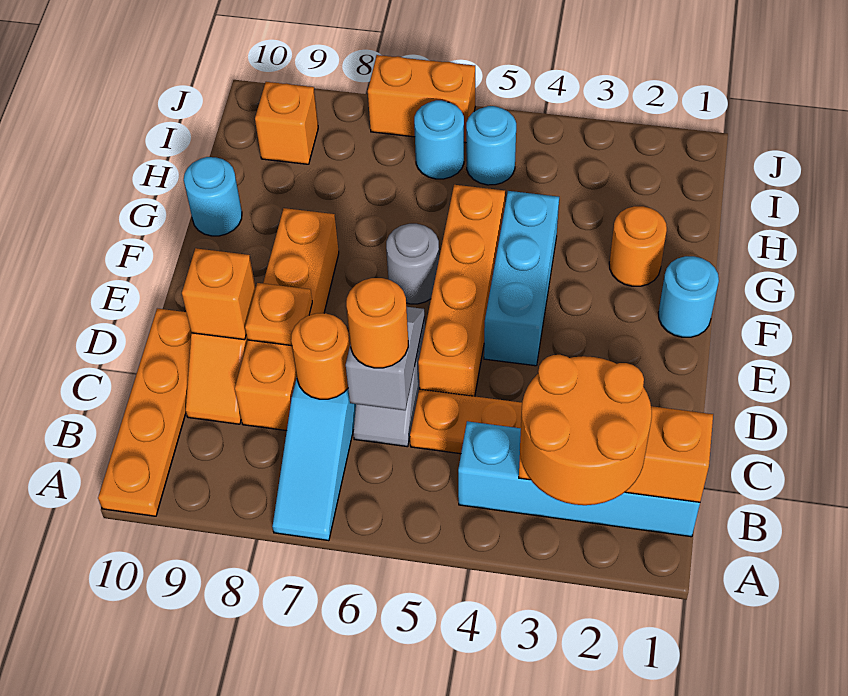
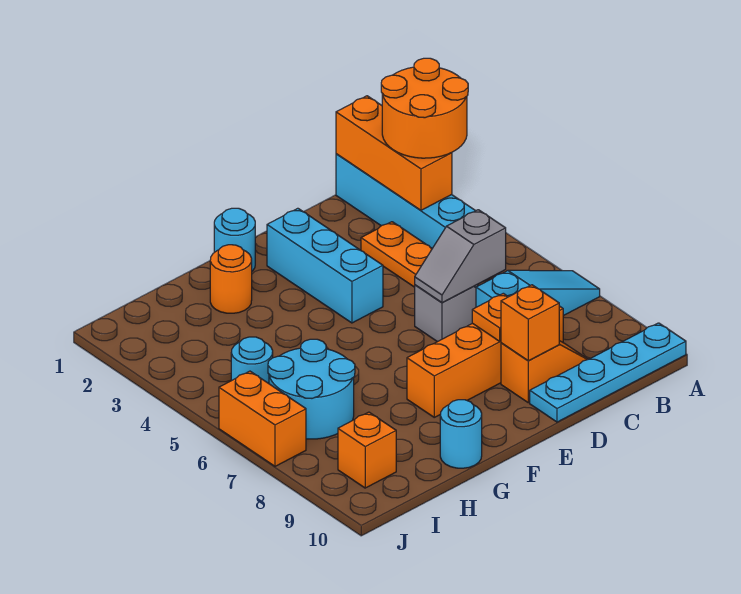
orange 1x4 plate [98,309,192,516] -> cyan 1x4 plate [530,323,686,422]
orange 1x1 round brick [346,278,408,368] -> none
orange 1x1 round brick [291,313,350,399] -> none
orange 1x4 brick [418,185,505,396] -> none
cyan 1x3 brick [484,191,559,366] -> cyan 1x3 brick turned to [267,208,383,323]
grey 1x1 round brick [386,224,439,304] -> none
cyan 1x1 round brick [414,100,464,179] -> cyan 2x2 round brick [268,339,355,439]

